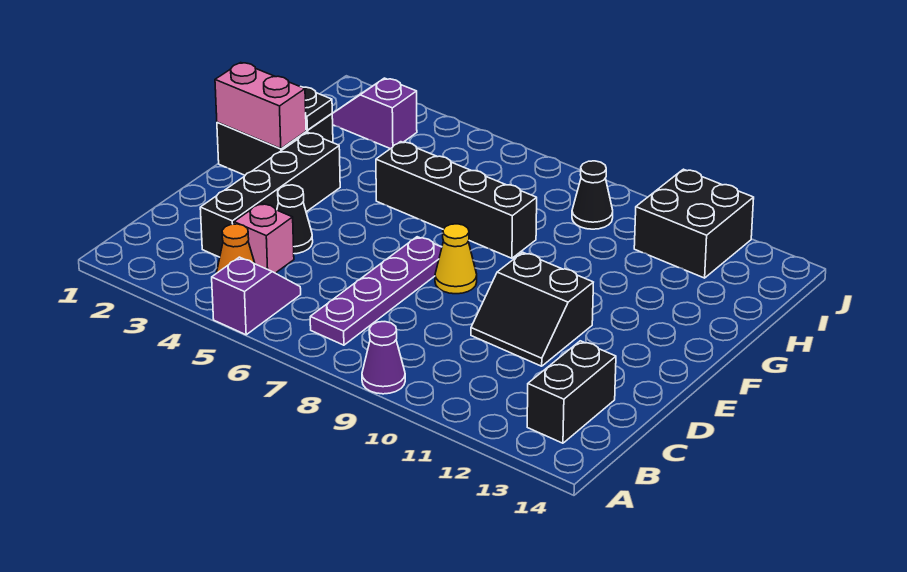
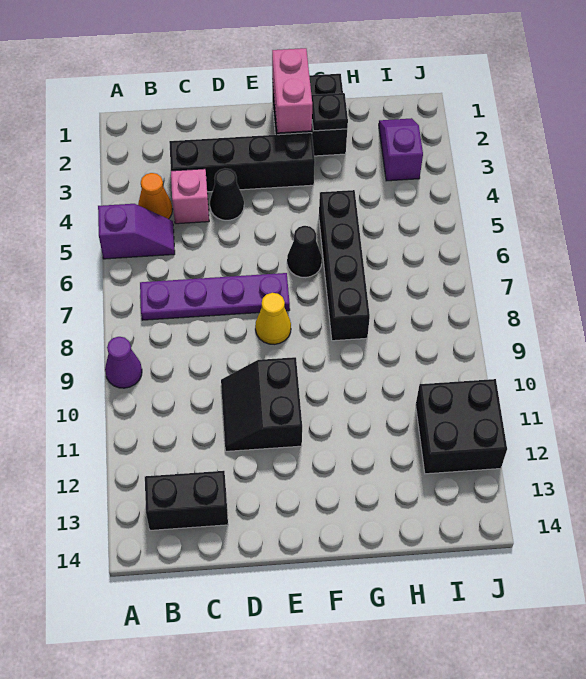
black 1x1 cone [572,161,613,229] -> black 1x1 cone moved to [287,226,322,278]

